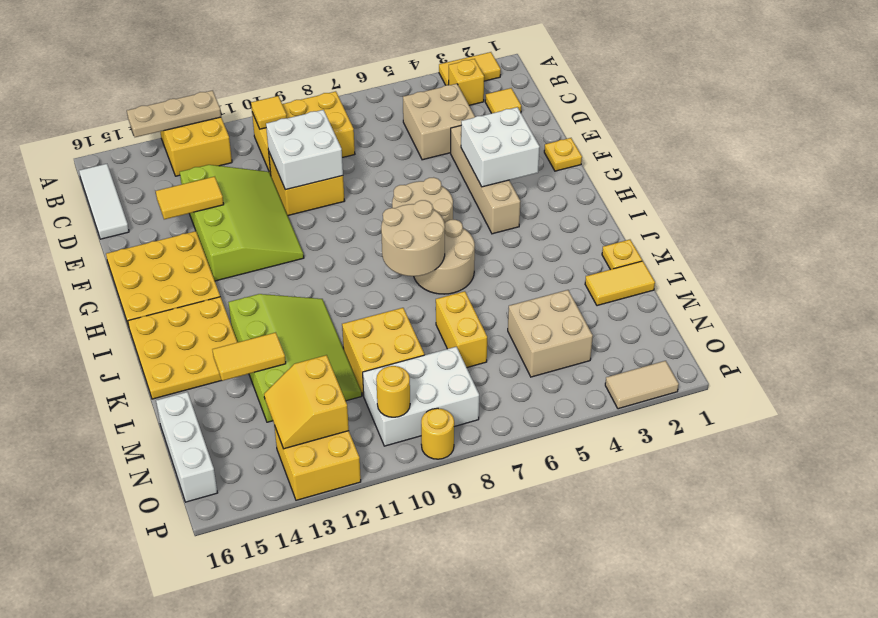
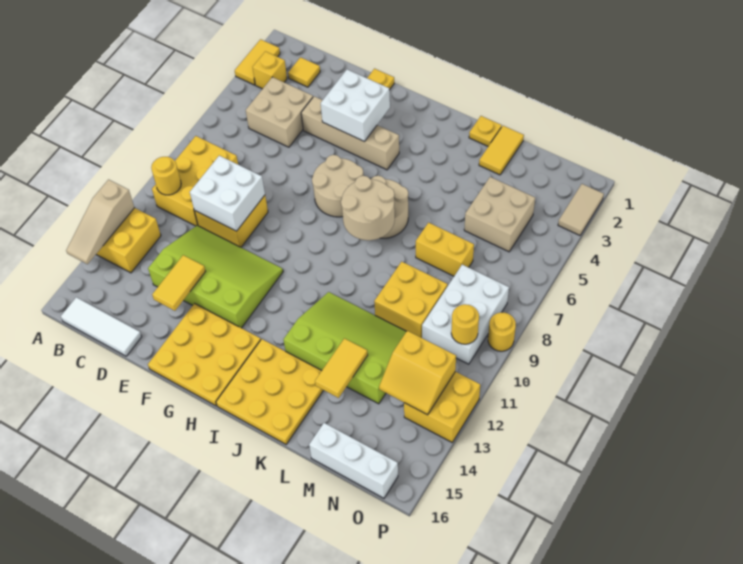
tan 1x3 plate [127,90,221,137] -> tan 1x3 slope [66,180,135,264]
yellow 1x1 tile [251,96,287,129] -> yellow 1x1 round brick [151,157,181,195]

